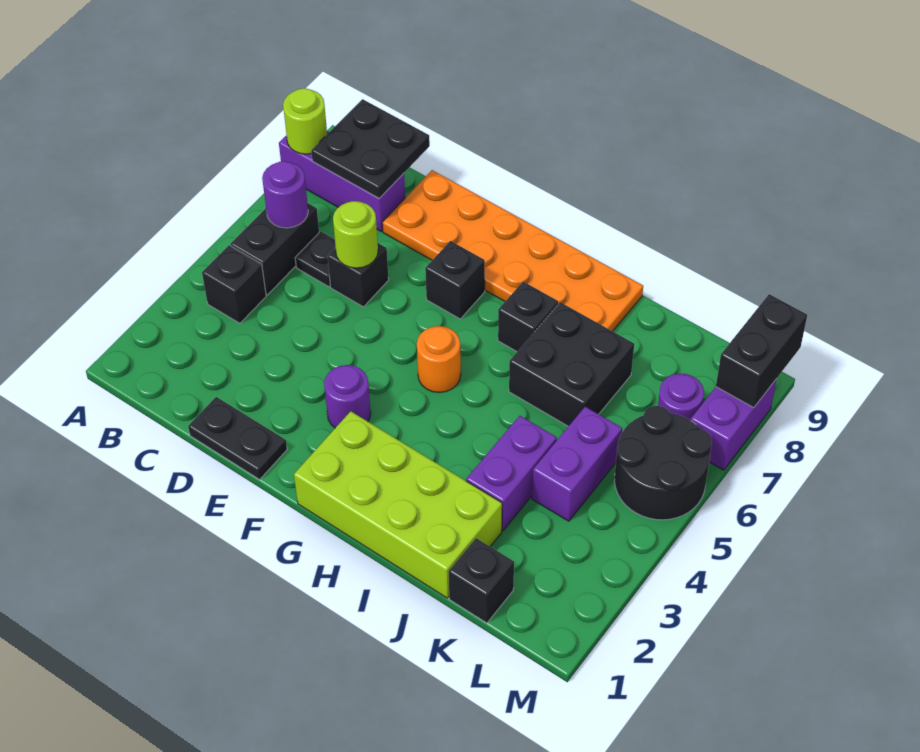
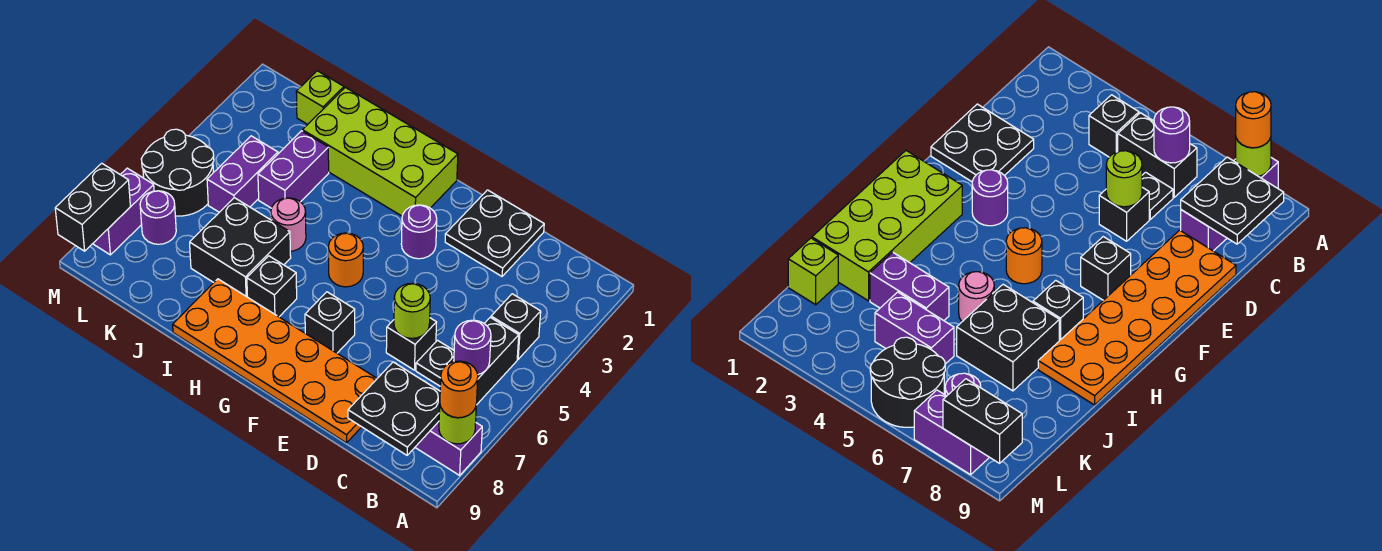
none -> orange 1x1 round brick [440,361,478,418]
black 1x2 plate [188,397,287,480] -> black 2x2 plate [445,190,544,276]
none -> pink 1x1 round brick [271,198,306,251]
black 1x1 brick [449,538,514,623] -> lime 1x1 brick [296,71,344,124]

